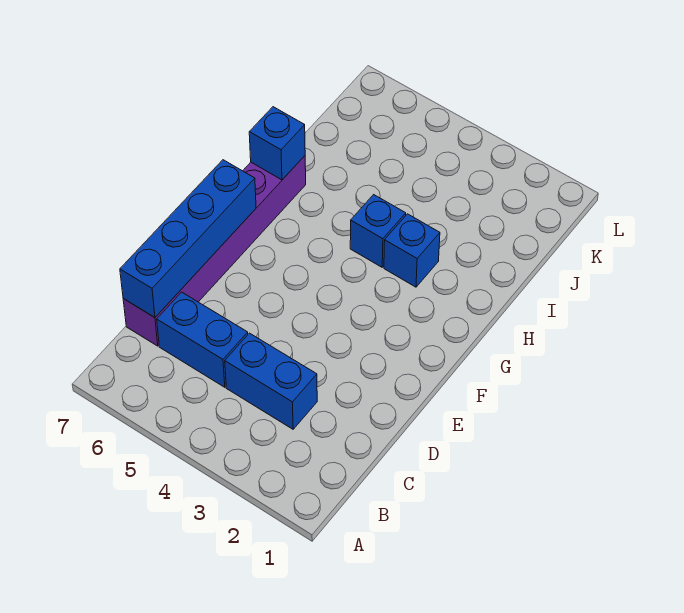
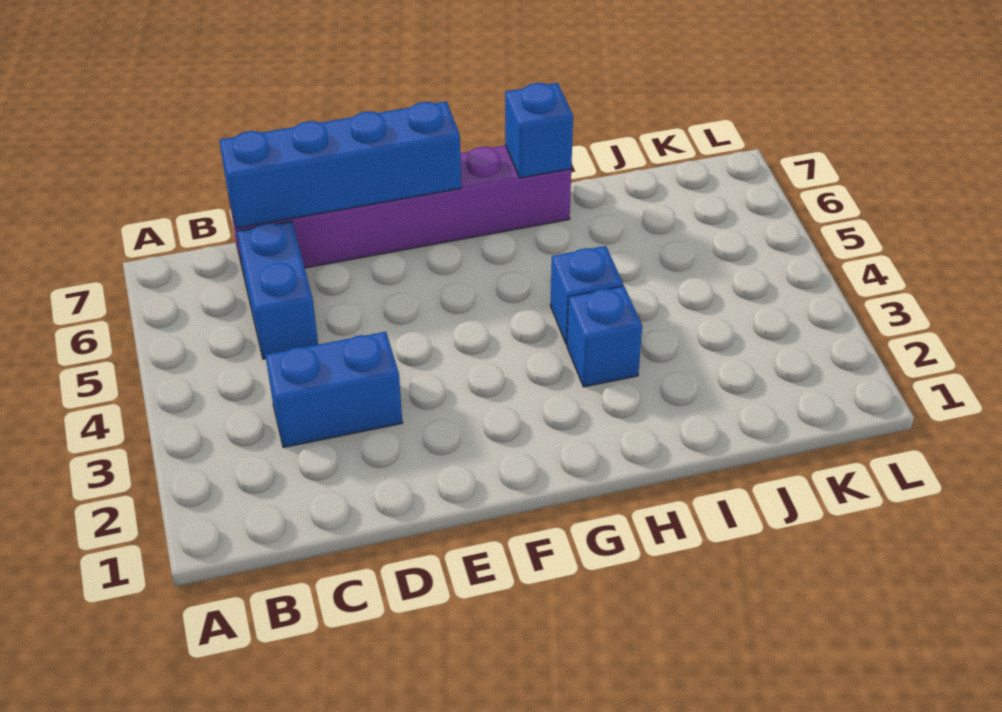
blue 1x2 brick [225,333,317,429] -> blue 1x2 brick turned to [265,332,402,448]

